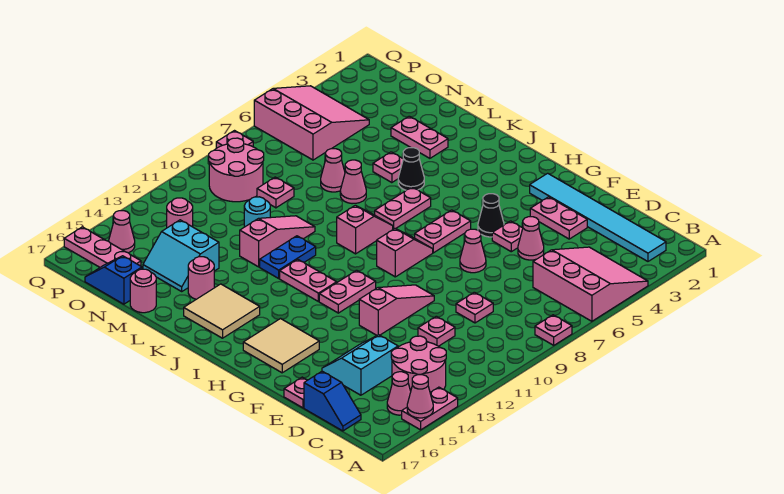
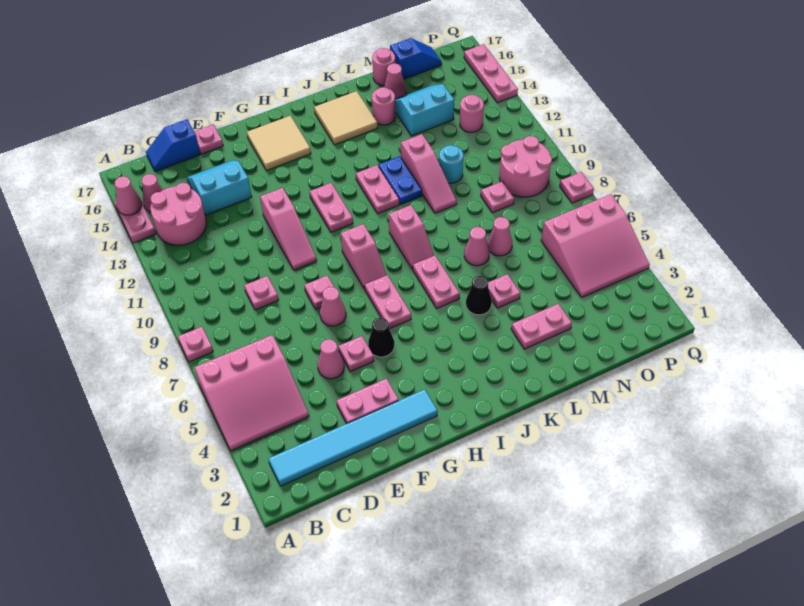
pink 1x1 plate [418,316,455,346] -> pink 1x1 plate moved to [304,275,335,309]
cyan 2x2 slope [322,335,398,395] -> cyan 2x2 slope turned to [187,160,252,215]
pink 1x2 plate [280,259,337,302] -> pink 1x2 plate turned to [356,165,399,214]
pink 1x3 plate [64,227,141,267] -> pink 1x3 plate turned to [464,44,518,103]
pink 1x1 cone [109,211,135,253] -> pink 1x1 cone moved to [384,63,406,99]

